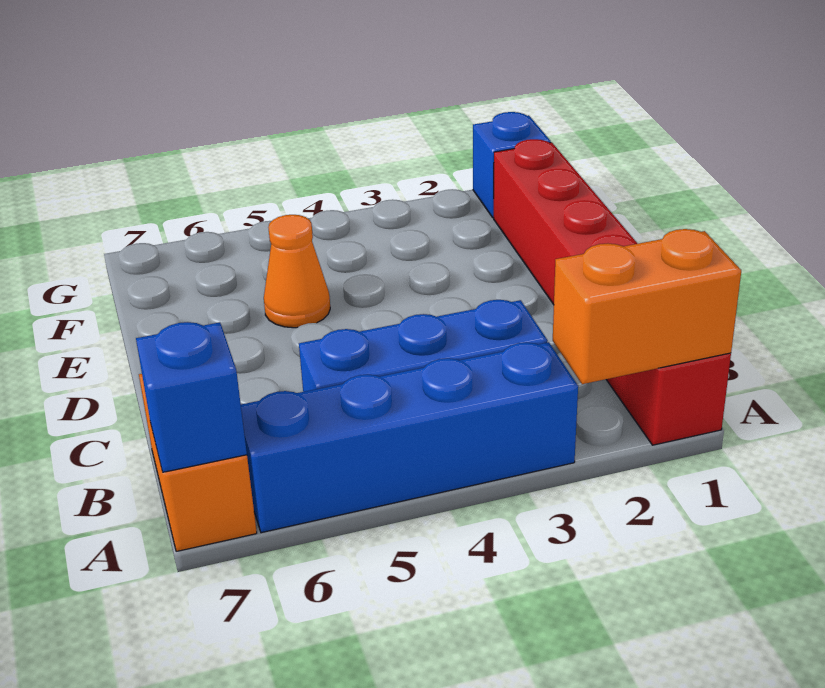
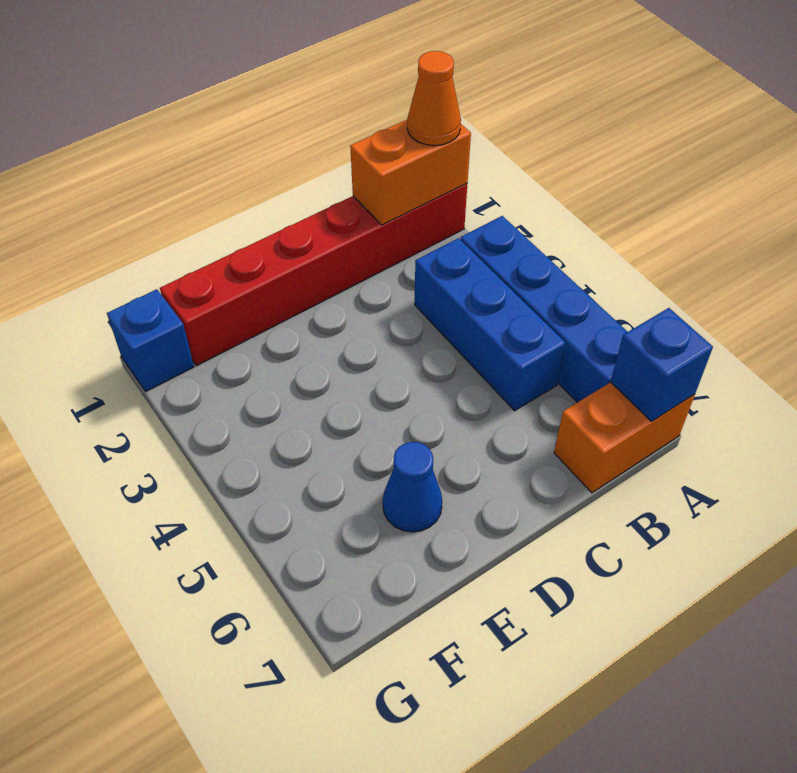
orange 1x2 brick [553,229,741,384] -> orange 1x2 brick turned to [350,120,471,225]
orange 1x1 cone [264,215,330,328] -> orange 1x1 cone moved to [407,51,461,146]
none -> blue 1x1 cone [383,442,442,532]

